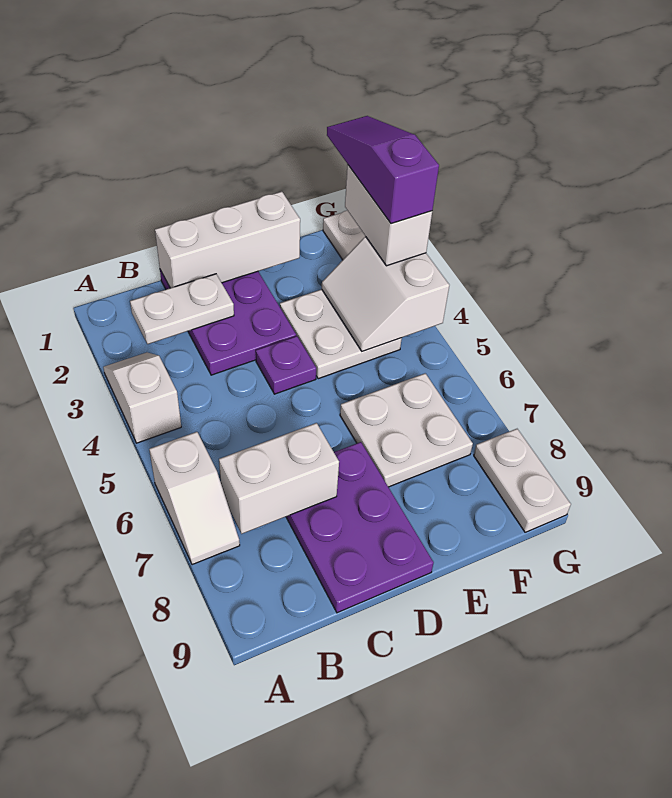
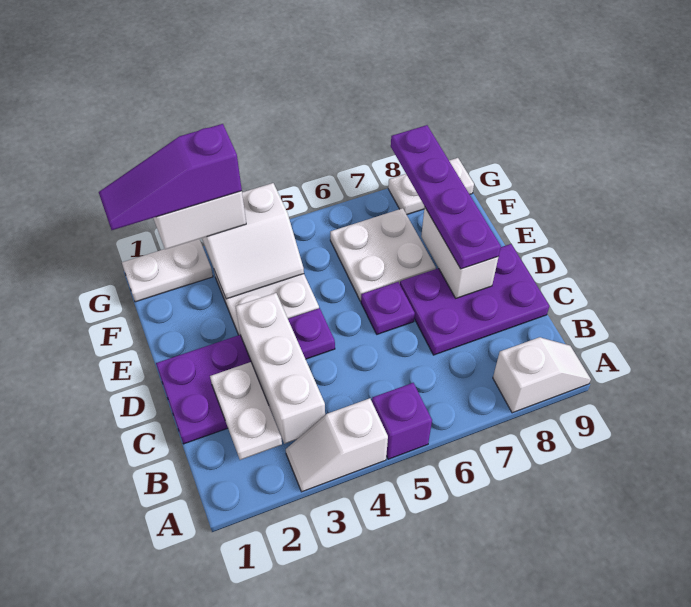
none -> purple 1x1 brick [372,383,432,459]
white 1x2 slope [149,432,240,565] -> white 1x2 slope moved to [493,337,591,413]
white 1x2 brick [219,423,339,534] -> white 1x2 brick moved to [421,207,498,298]
white 1x3 brick [155,192,300,288] -> white 1x3 brick moved to [235,293,325,444]
none -> purple 1x1 plate [361,282,415,334]
none -> purple 1x4 plate [391,125,501,269]

